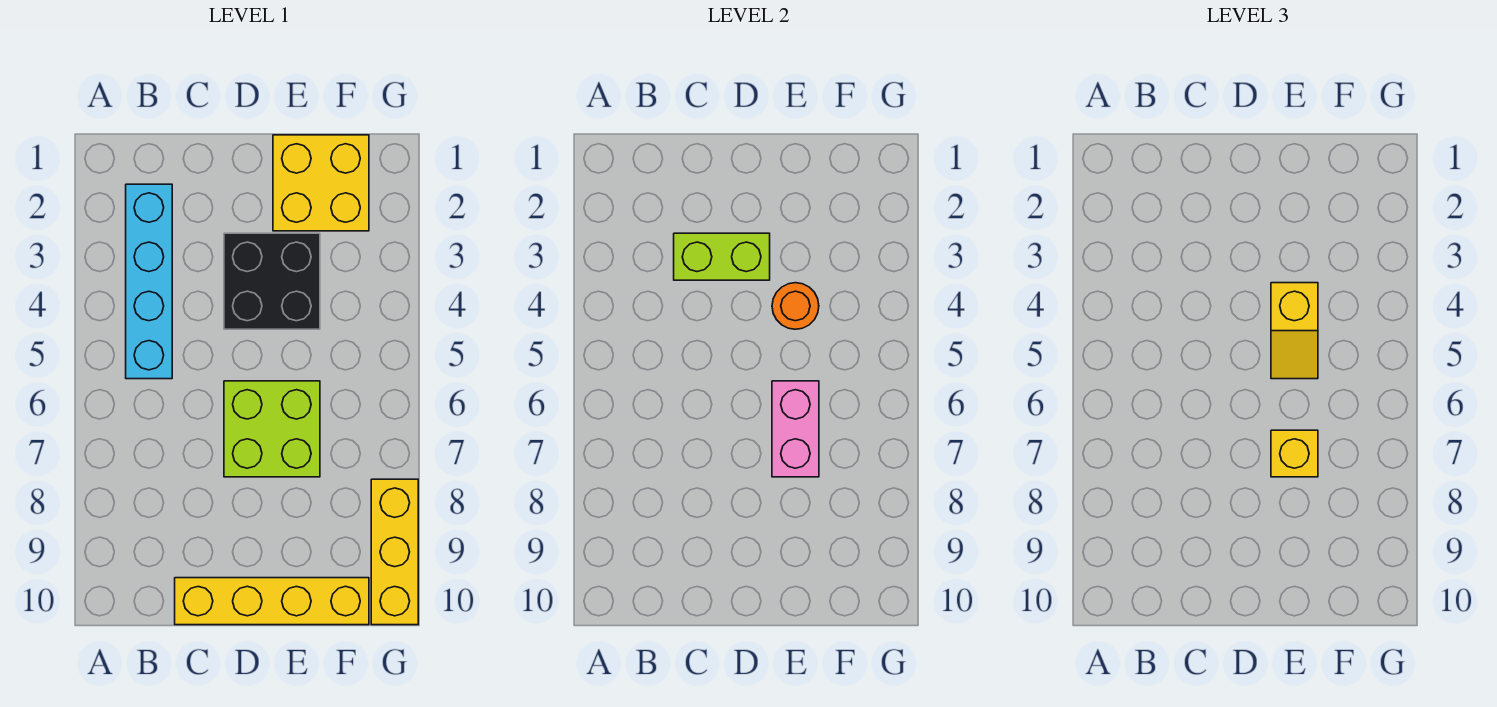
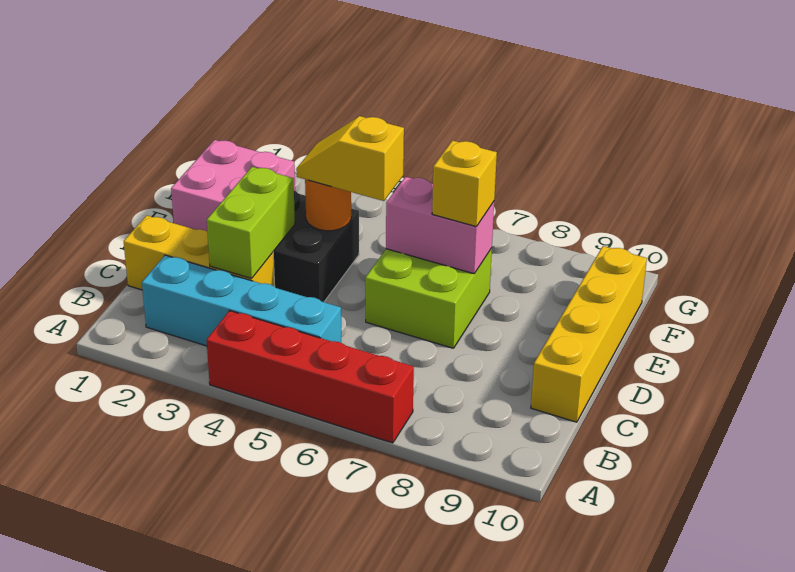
none -> red 1x4 brick [207,311,414,443]
yellow 2x2 brick [273,135,369,231] -> pink 2x2 brick [171,140,295,231]
yellow 1x2 slope [1271,283,1318,379] -> yellow 1x2 slope turned to [296,116,404,201]
yellow 1x3 brick [371,479,418,625] -> yellow 1x3 brick moved to [124,215,275,290]

